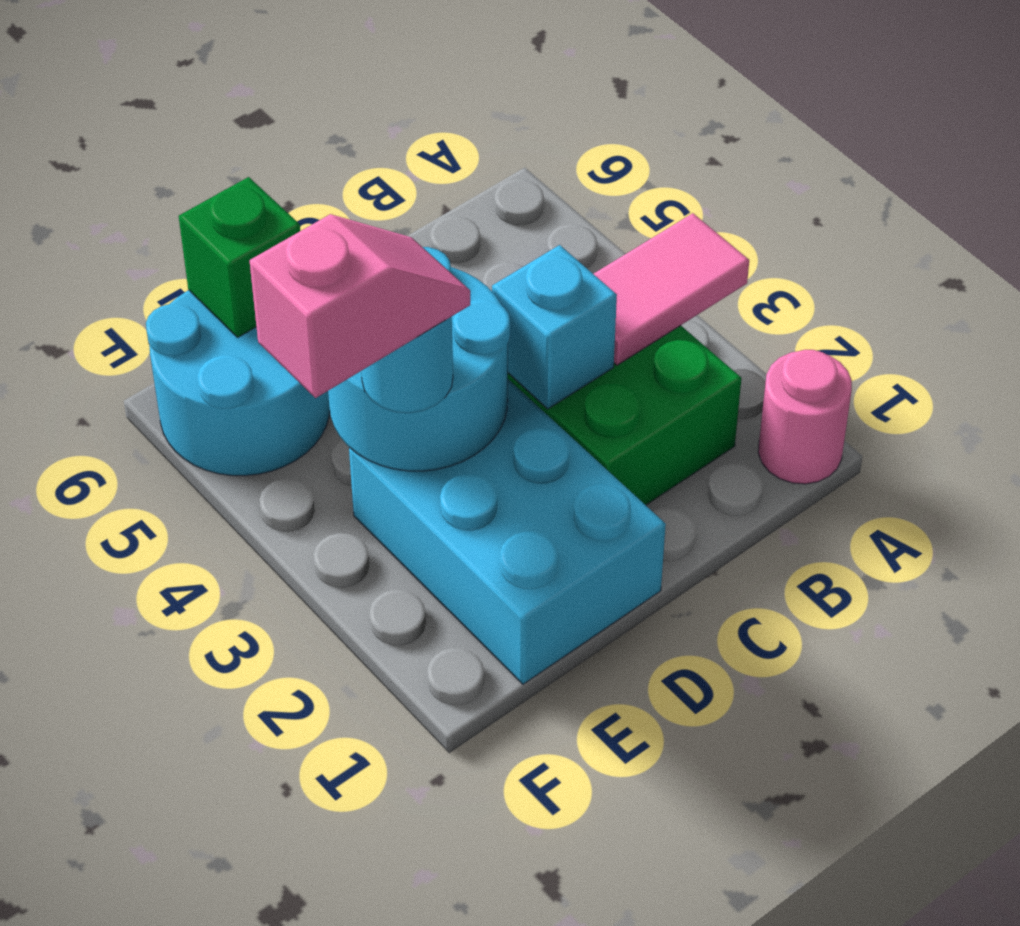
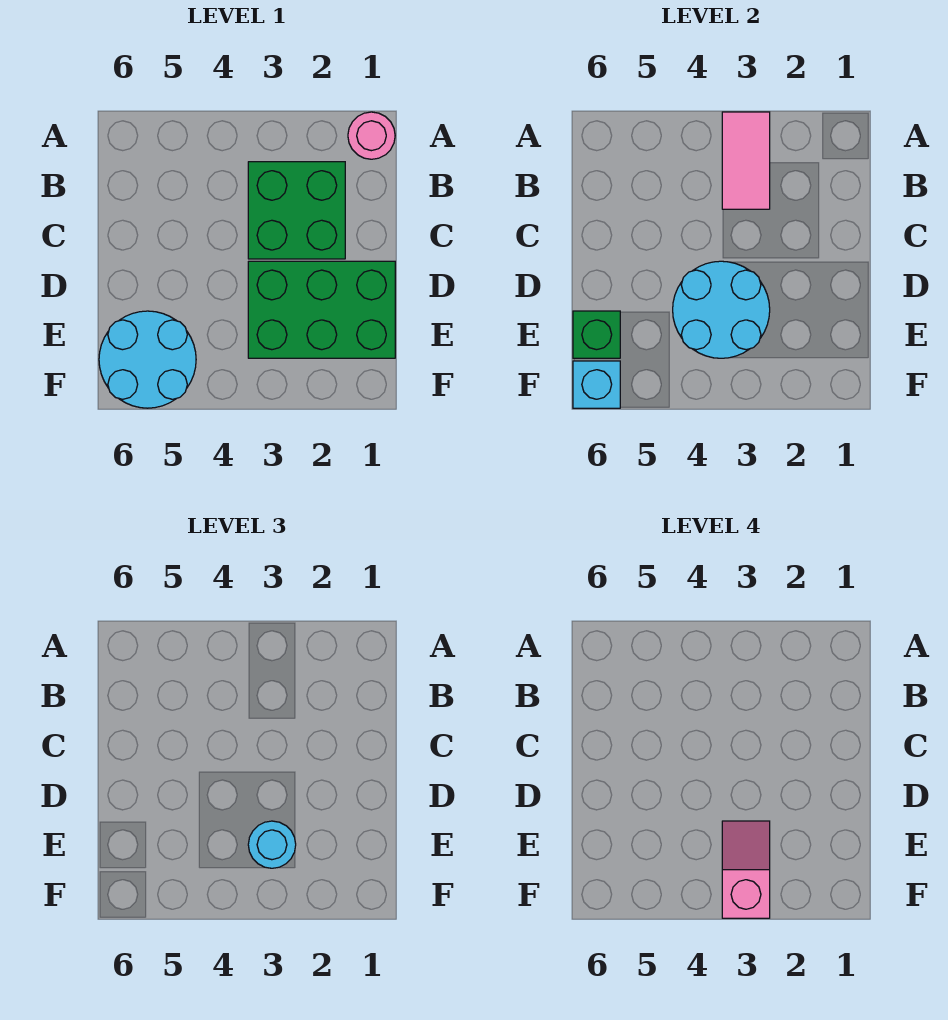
cyan 1x1 brick [492,245,617,409] -> cyan 1x1 brick moved to [573,361,620,408]
cyan 2x3 brick [349,379,666,684] -> green 2x3 brick [248,261,395,358]

